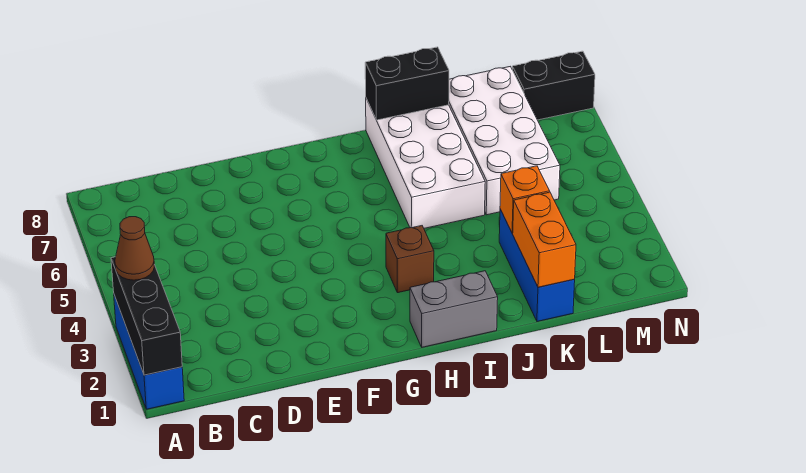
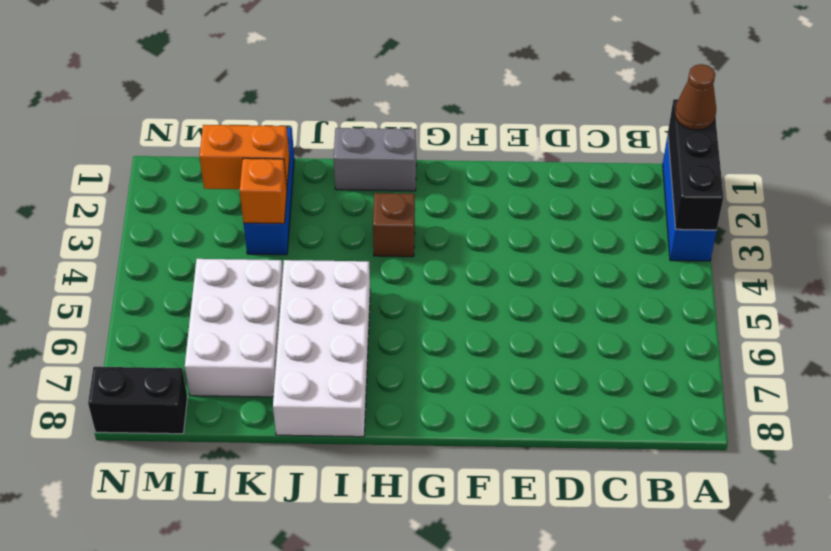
brown 1x1 cone [115,217,154,280] -> brown 1x1 cone moved to [675,64,716,130]
black 1x2 brick [365,47,449,120] -> none
orange 1x2 brick [513,192,576,287] -> orange 1x2 brick turned to [199,125,289,189]
white 2x4 brick [449,67,560,215] -> white 2x3 brick [185,259,283,397]

